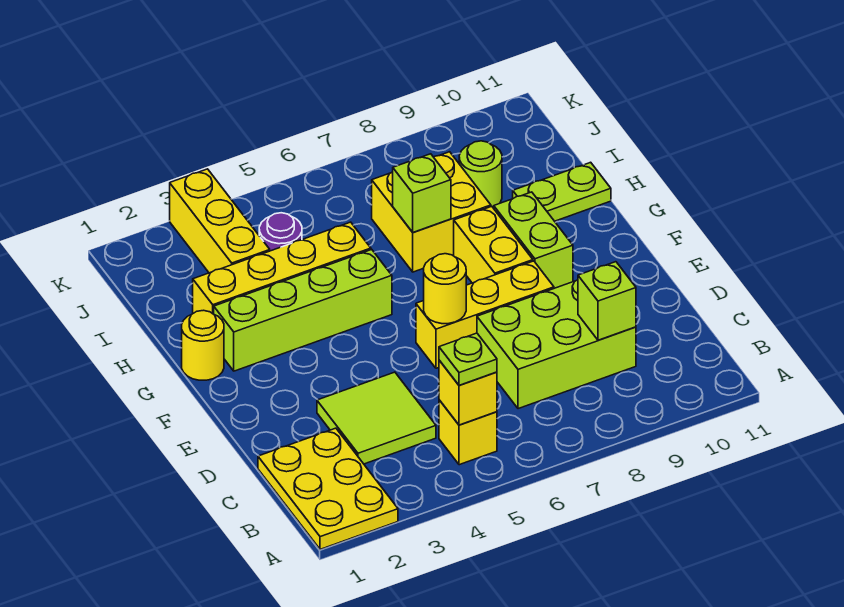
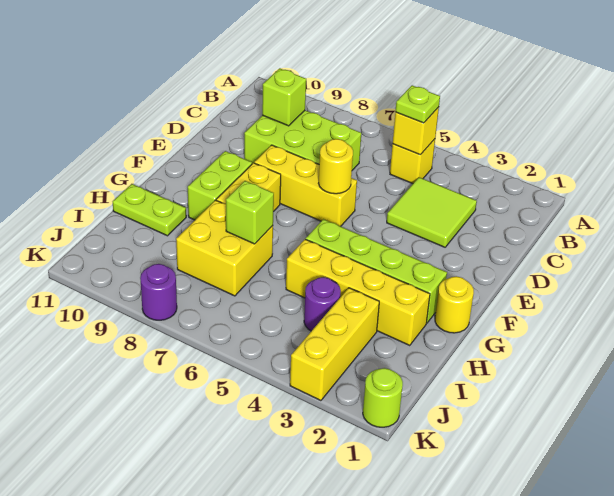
yellow 2x3 plate [258,428,398,549] -> none
lime 1x1 round brick [459,141,502,208] -> lime 1x1 round brick moved to [363,368,403,427]
none -> purple 1x1 round brick [140,264,177,320]

